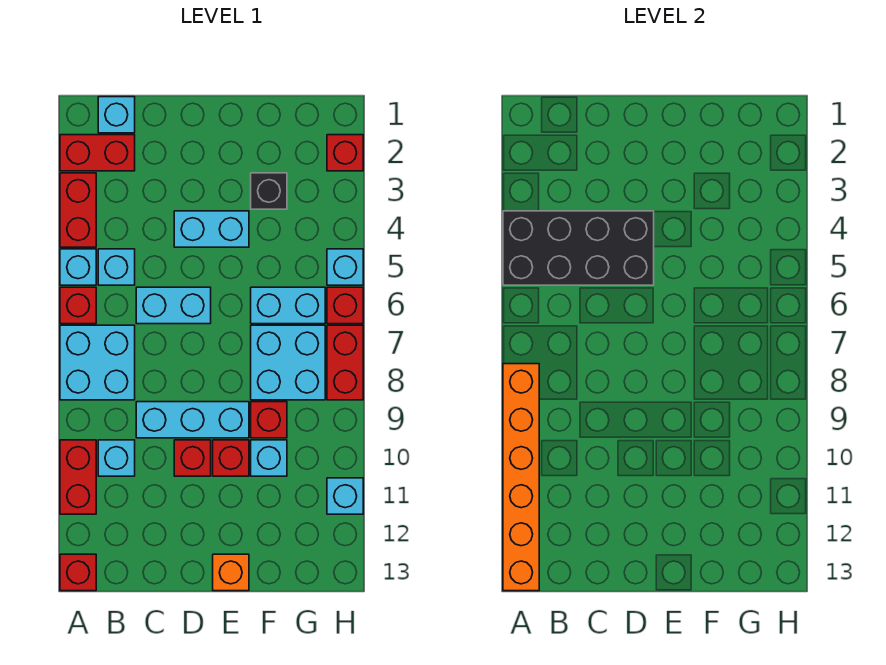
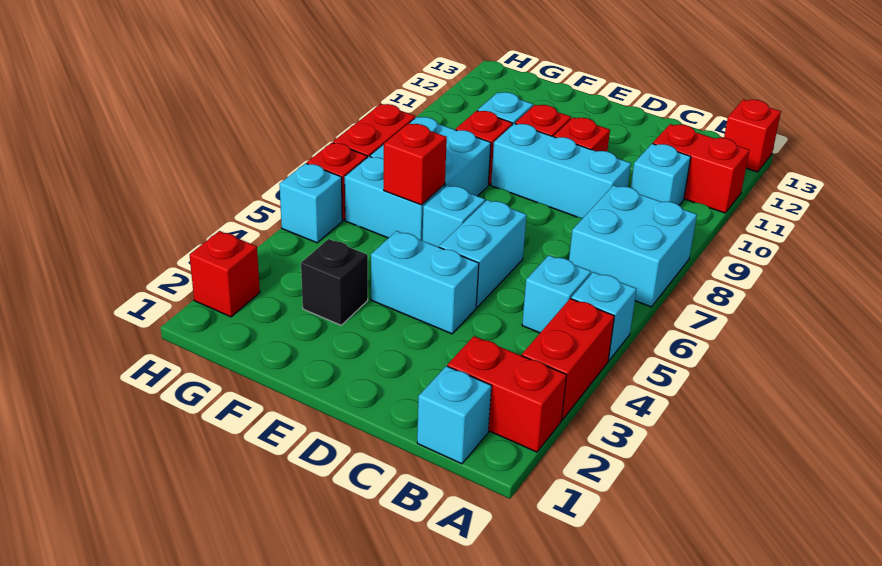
black 2x4 brick [503,211,654,285] -> none
red 1x1 brick [60,287,96,324] -> red 1x1 brick moved to [384,123,447,205]
orange 1x6 brick [503,364,539,591] -> none
red 1x2 brick [60,440,96,514] -> red 1x2 brick turned to [653,124,750,213]
cyan 1x2 brick [136,287,211,324] -> cyan 1x2 brick turned to [439,200,527,307]
orange 1x1 brick [213,554,249,591] -> none
cyan 1x1 brick [327,478,363,514] -> cyan 1x1 brick moved to [422,185,485,247]

